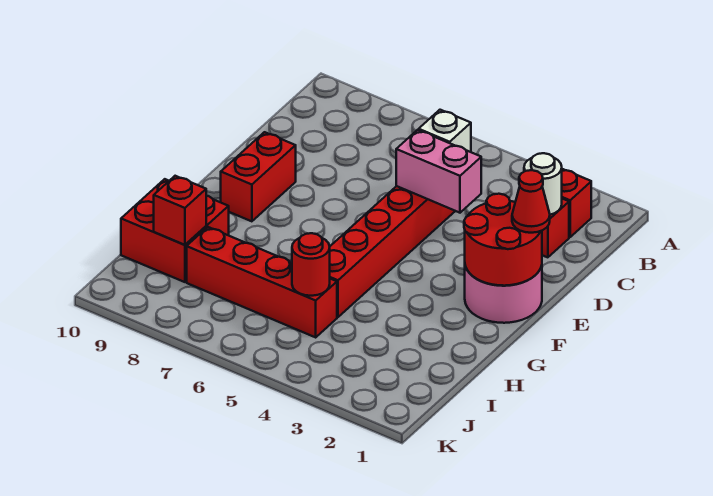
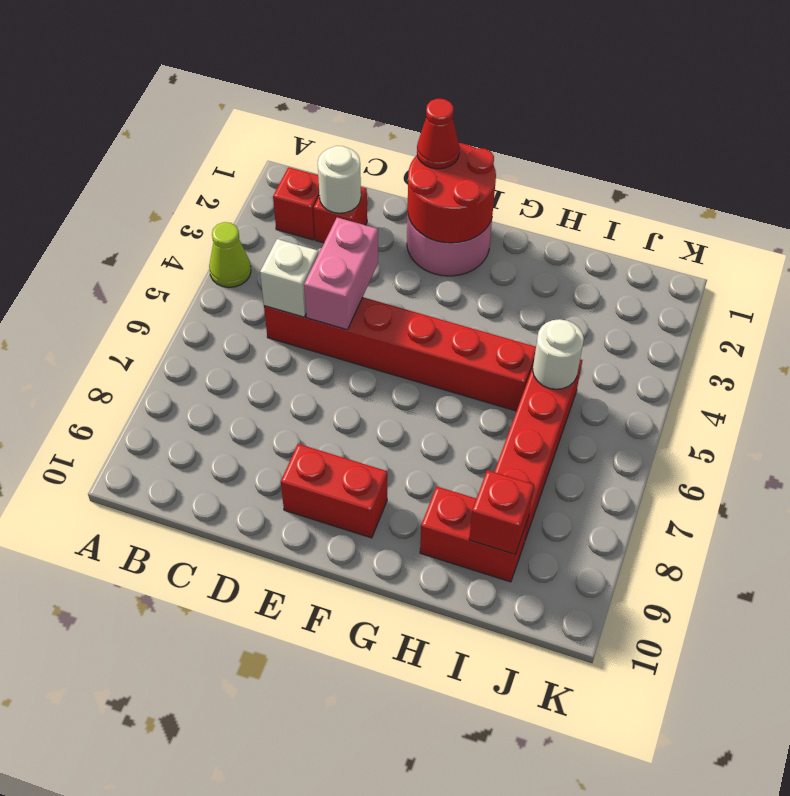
none -> lime 1x1 cone [209,222,251,287]
red 2x2 brick [121,179,229,282] -> red 1x2 brick [420,486,529,582]
red 1x1 round brick [292,233,330,296] -> white 1x1 round brick [533,319,584,389]

